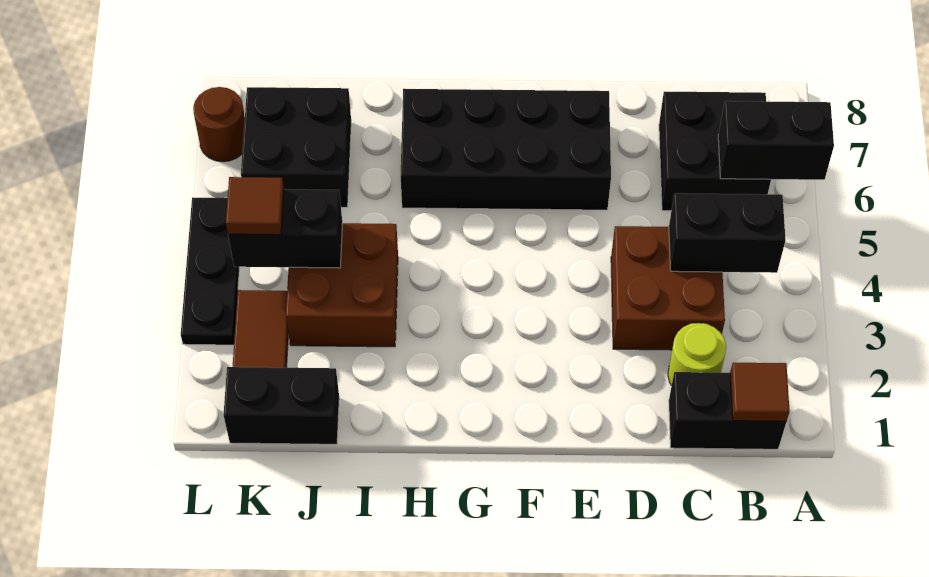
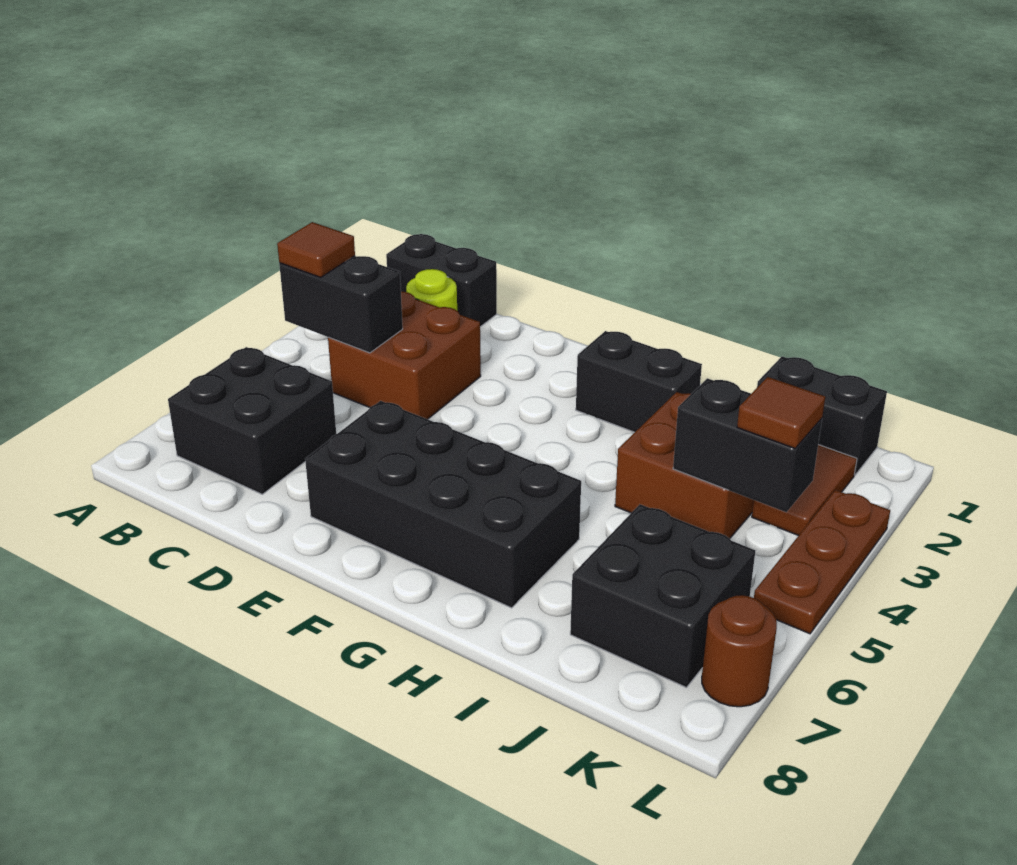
black 1x2 brick [718,101,834,180] -> black 1x2 brick moved to [576,331,702,432]
brown 1x1 tile [730,363,790,421] -> brown 1x1 tile moved to [277,222,355,278]
black 1x3 plate [181,197,239,345] -> brown 1x3 plate [754,490,890,634]

